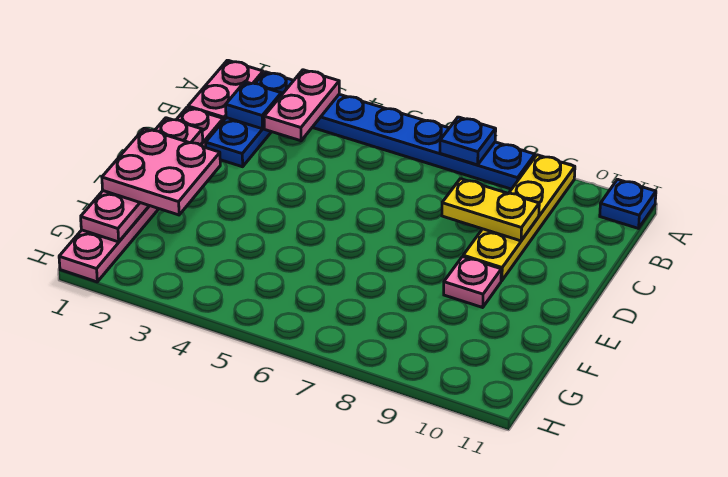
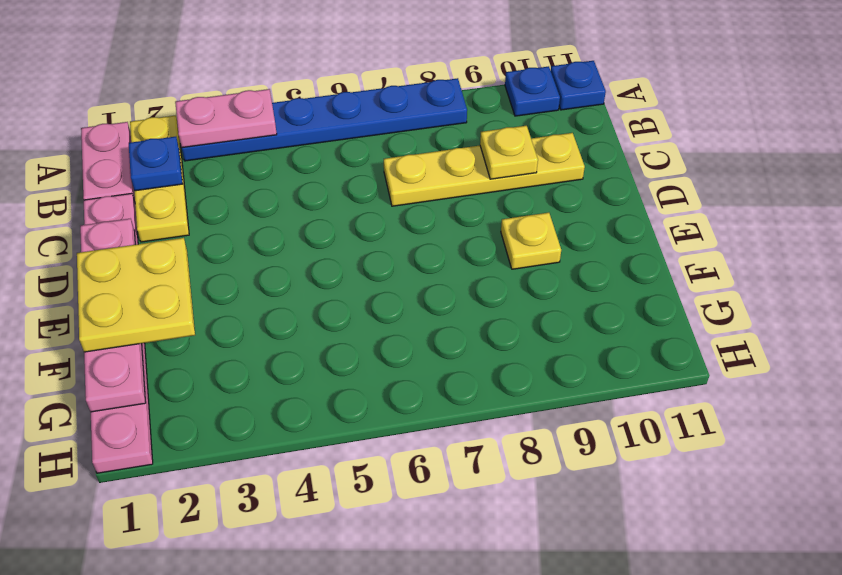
blue 1x3 plate [206,72,294,167] -> yellow 1x3 plate [130,116,189,242]
pink 1x2 plate [264,70,339,141] -> pink 1x2 plate turned to [175,89,277,148]
blue 1x1 plate [440,117,496,165] -> blue 1x1 plate moved to [505,66,560,116]
yellow 1x4 plate [463,155,575,281] -> yellow 1x4 plate turned to [384,133,585,206]
yellow 1x2 plate [442,179,539,241] -> yellow 1x1 plate [480,126,538,179]
pink 2x2 plate [102,128,220,215] -> yellow 2x2 plate [77,238,195,352]
pink 1x1 plate [444,257,501,307] -> yellow 1x1 plate [501,213,561,269]

